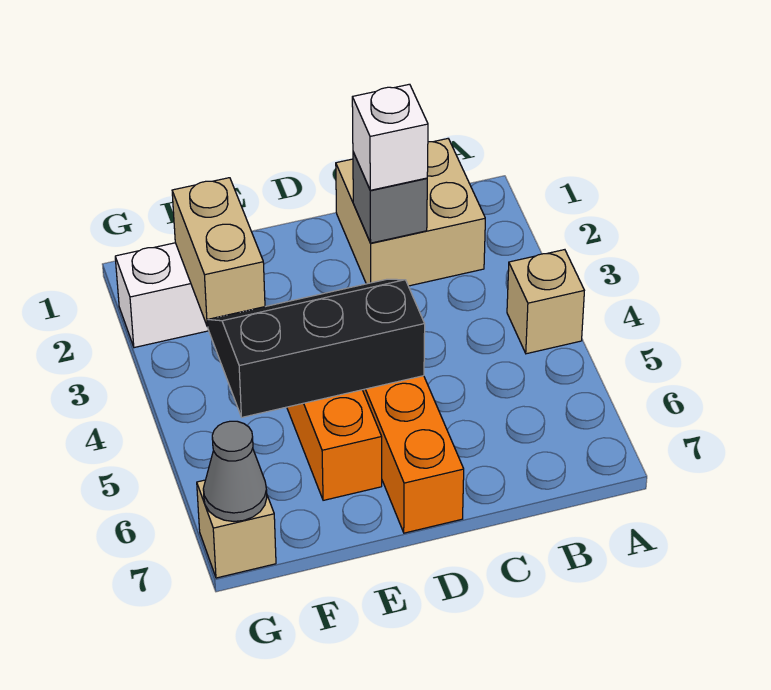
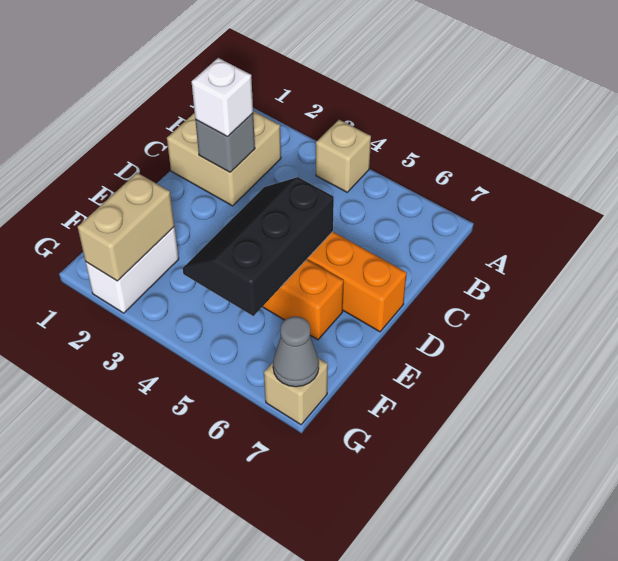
tan 1x2 brick [172,178,265,327] -> tan 1x2 brick turned to [78,173,174,281]

